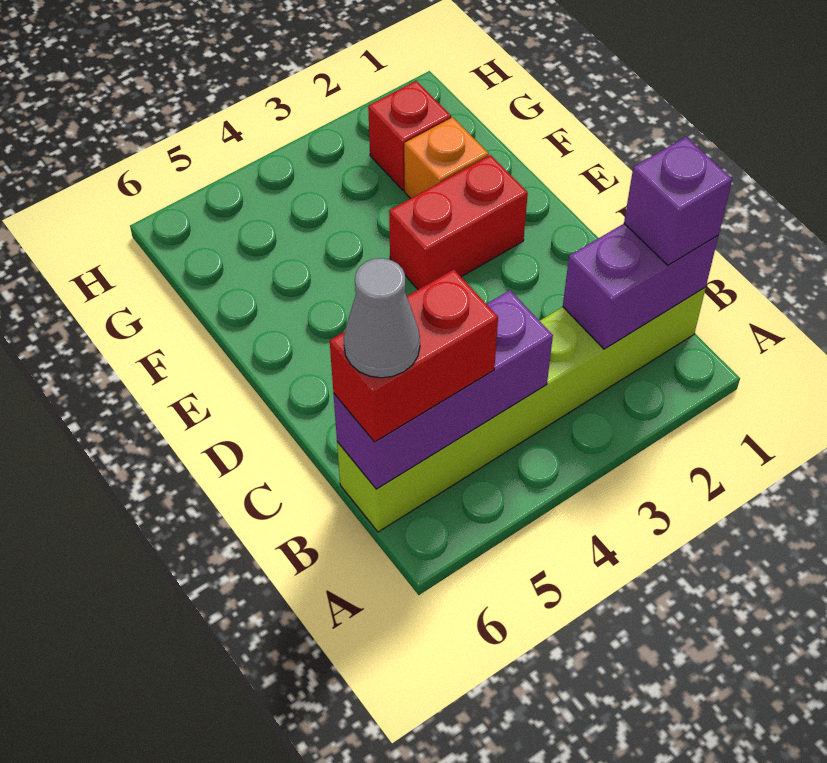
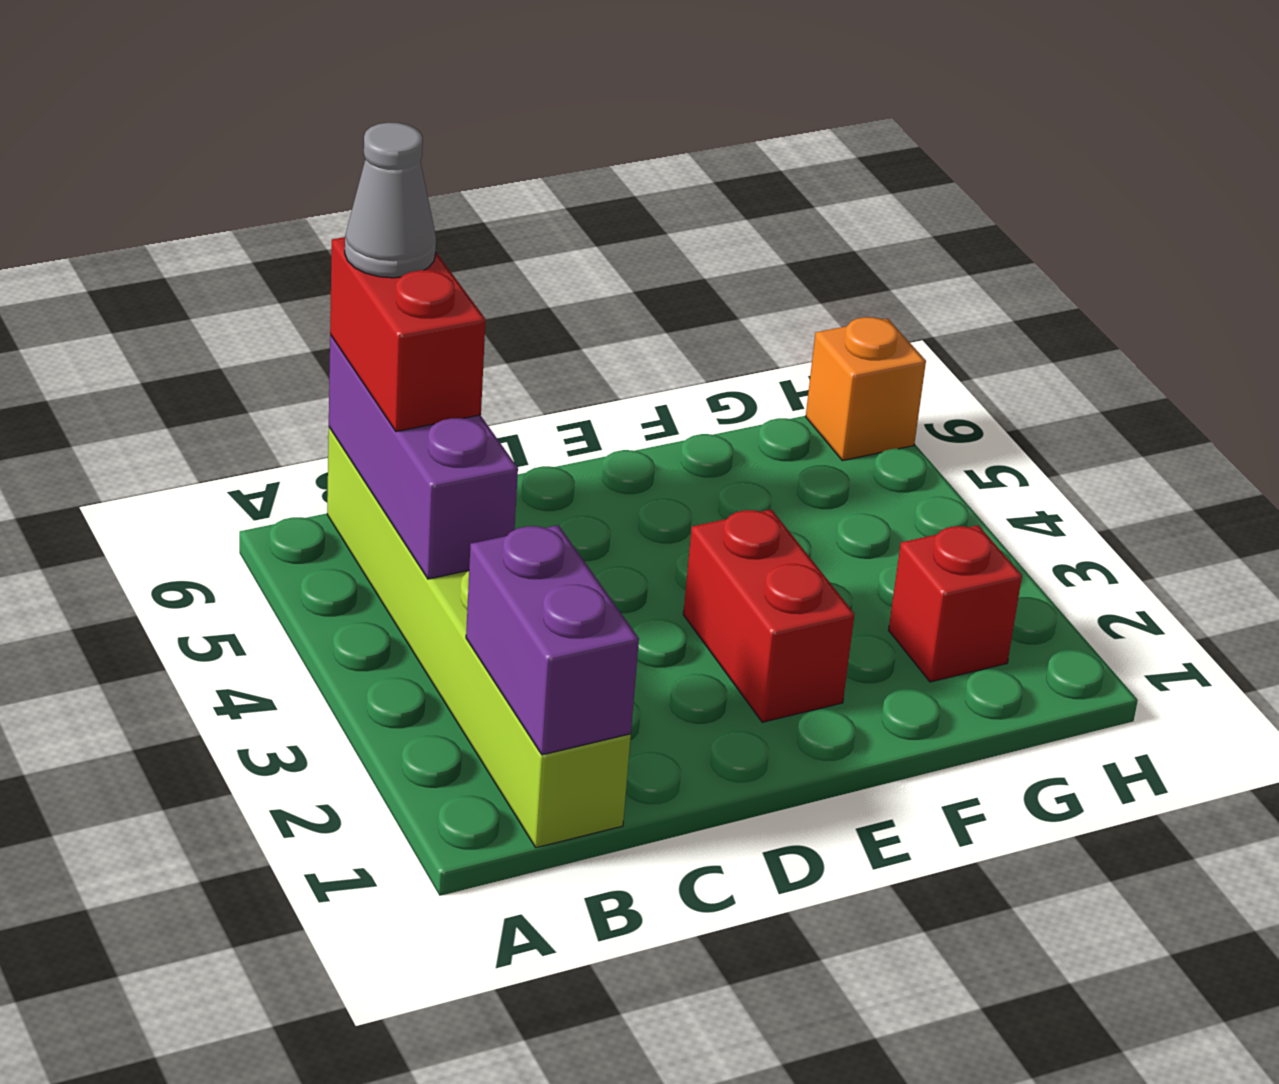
purple 1x1 brick [624,137,732,265] -> none
orange 1x1 brick [404,117,489,199] -> orange 1x1 brick moved to [806,317,926,461]

